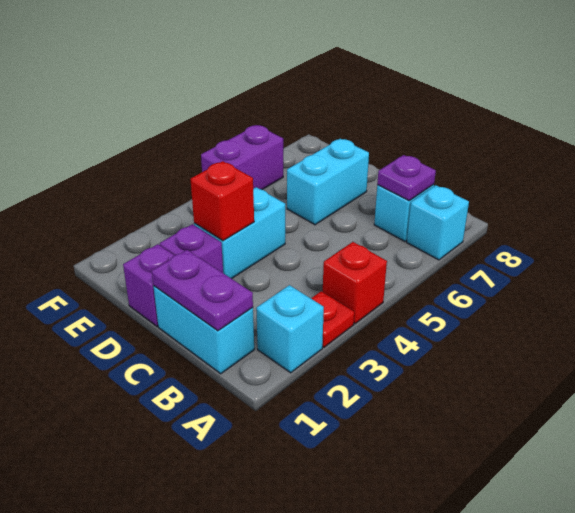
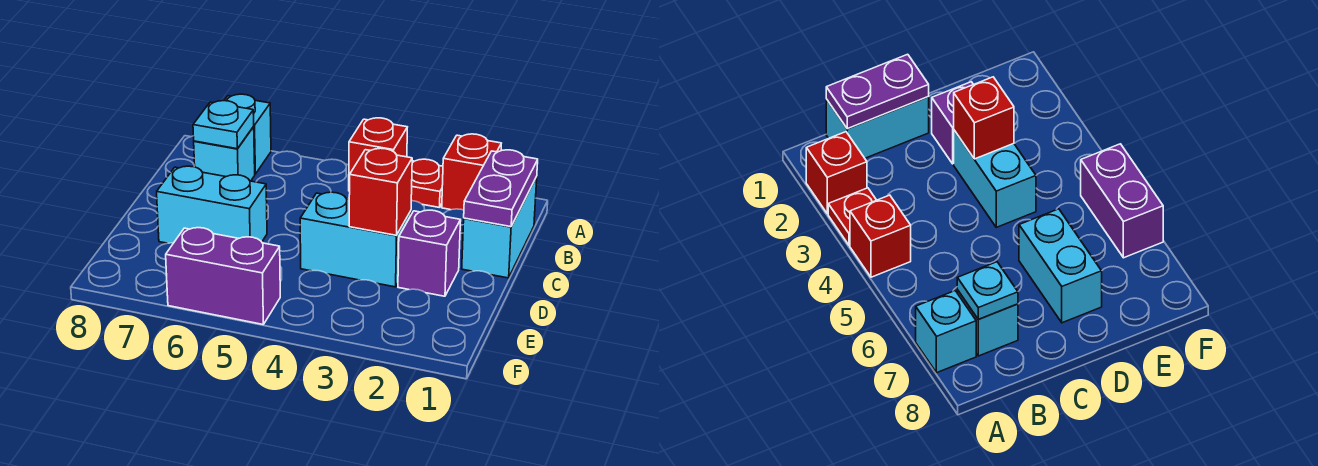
cyan 1x1 brick [256,285,324,373] -> red 1x1 brick [442,134,501,210]
purple 1x1 plate [377,155,436,200] -> cyan 1x1 plate [193,101,254,149]
purple 1x1 brick [123,244,175,326] -> none

